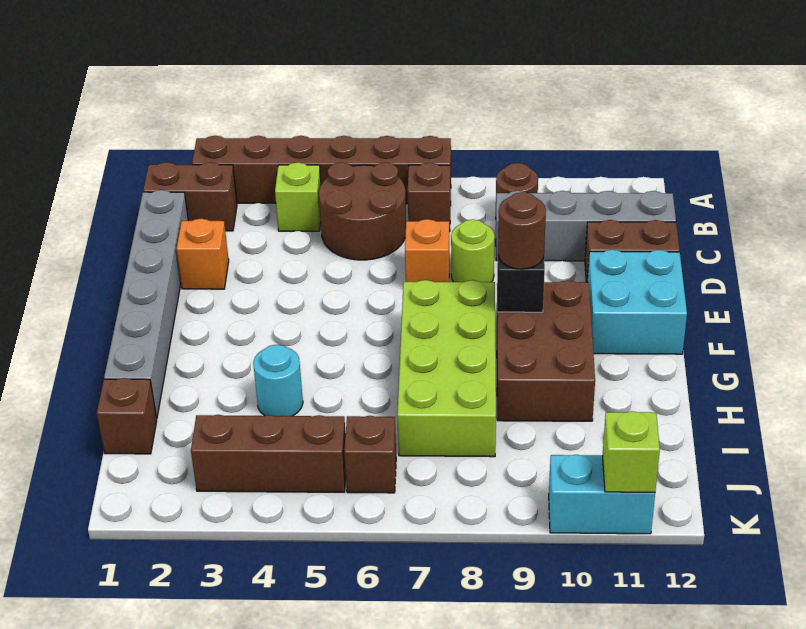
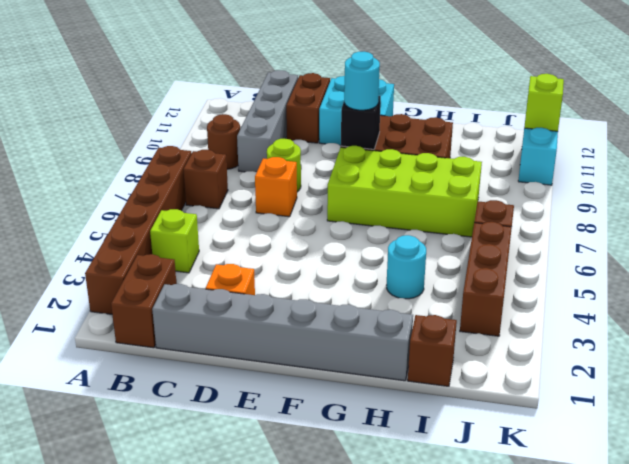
brown 2x2 round brick [319,163,406,260] -> none
brown 1x1 round brick [498,192,546,269] -> cyan 1x1 round brick [344,52,380,110]

